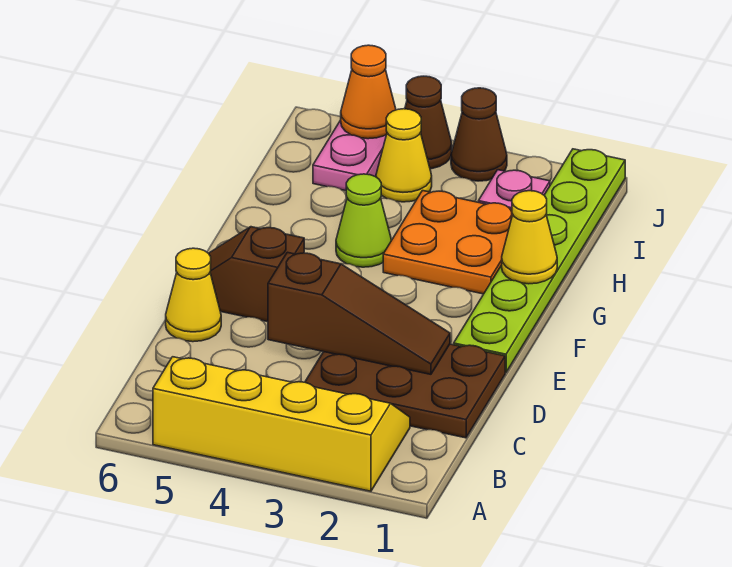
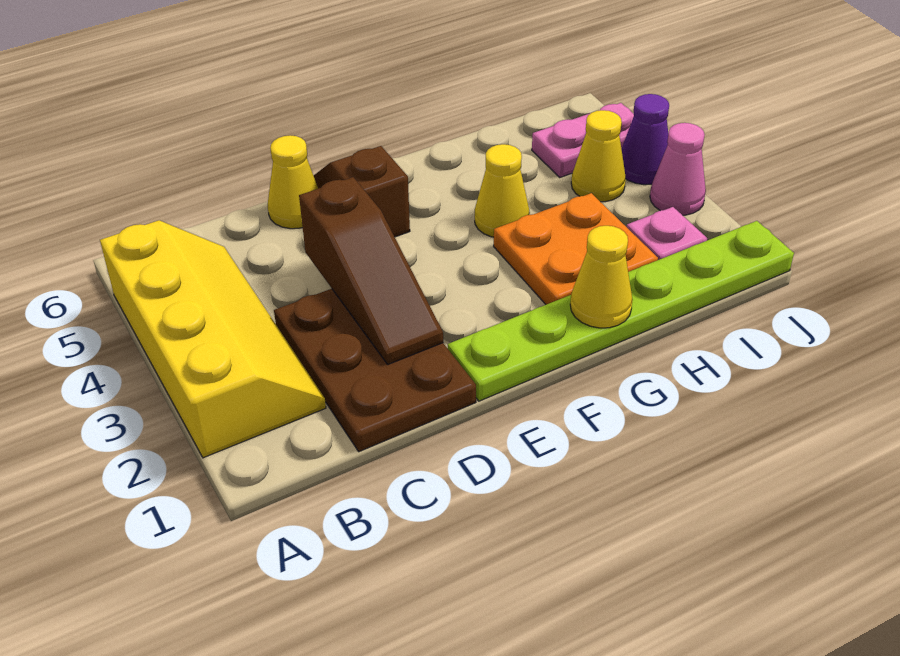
lime 1x1 cone [336,174,391,267] -> yellow 1x1 cone [475,144,530,237]
brown 1x1 cone [451,88,507,181] -> pink 1x1 cone [650,123,706,215]
brown 1x1 cone [405,76,452,169] -> purple 1x1 cone [622,94,669,185]
orange 1x1 cone [341,45,396,139] -> none

